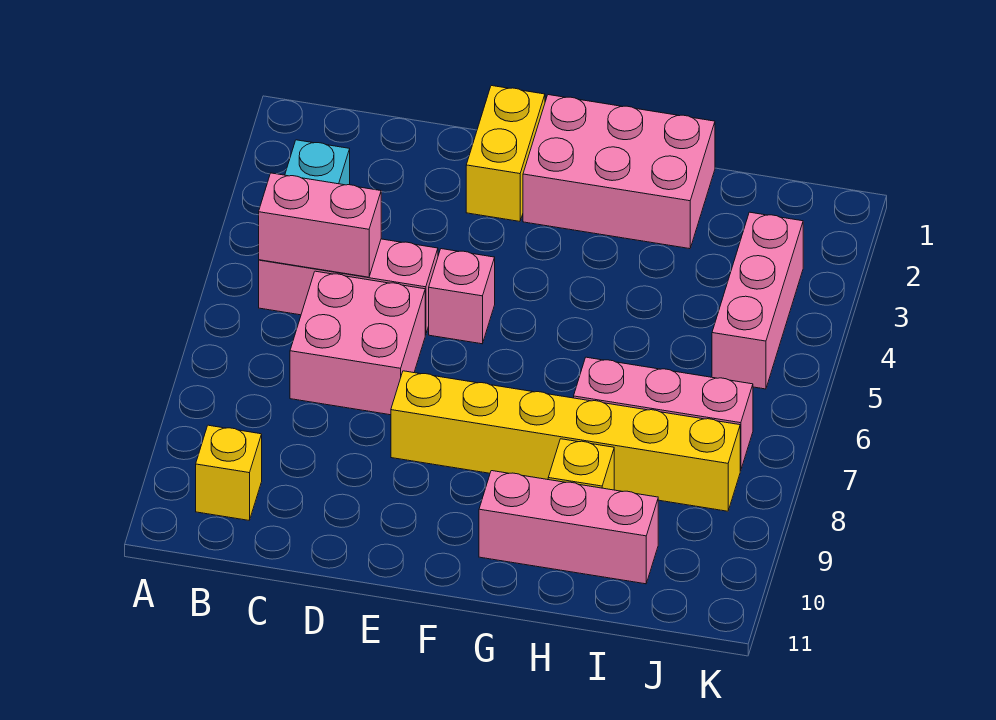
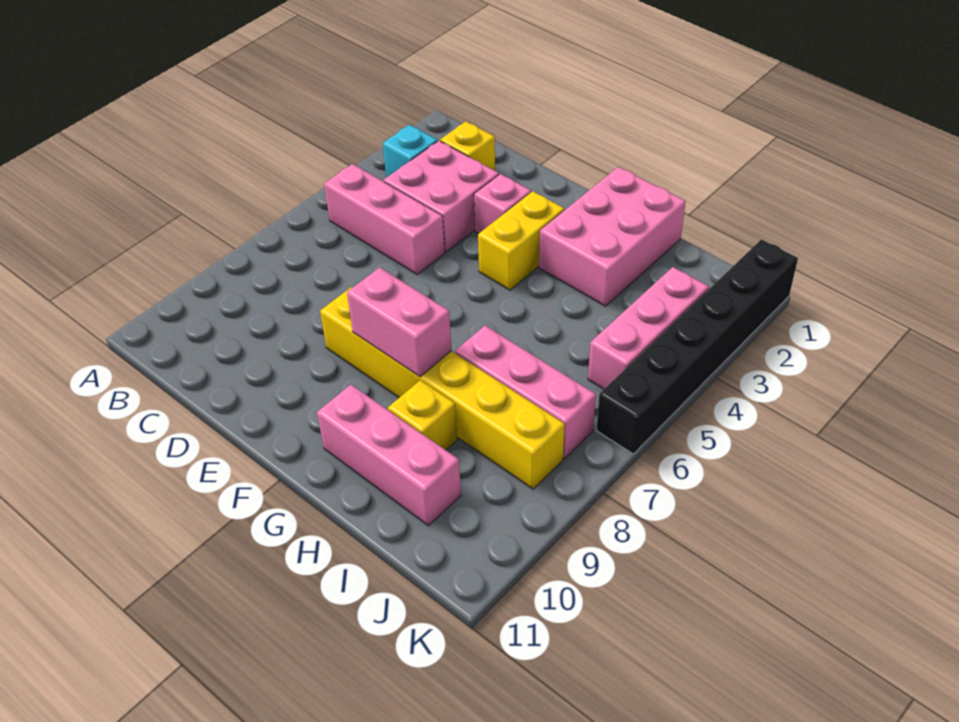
pink 1x2 brick [259,173,381,277] -> pink 1x2 brick moved to [347,267,452,377]
yellow 1x1 brick [196,425,262,520] -> yellow 1x1 brick moved to [440,121,495,171]
pink 2x2 brick [290,271,425,415] -> pink 2x2 brick moved to [384,141,499,252]
yellow 1x2 brick [466,86,545,221] -> yellow 1x2 brick moved to [478,191,564,290]
pink 1x1 brick [429,249,495,344] -> pink 1x1 brick moved to [474,174,531,233]
pink 2x3 brick [523,95,715,249] -> pink 2x3 brick turned to [539,167,686,306]
none -> black 1x6 brick [596,239,798,454]

